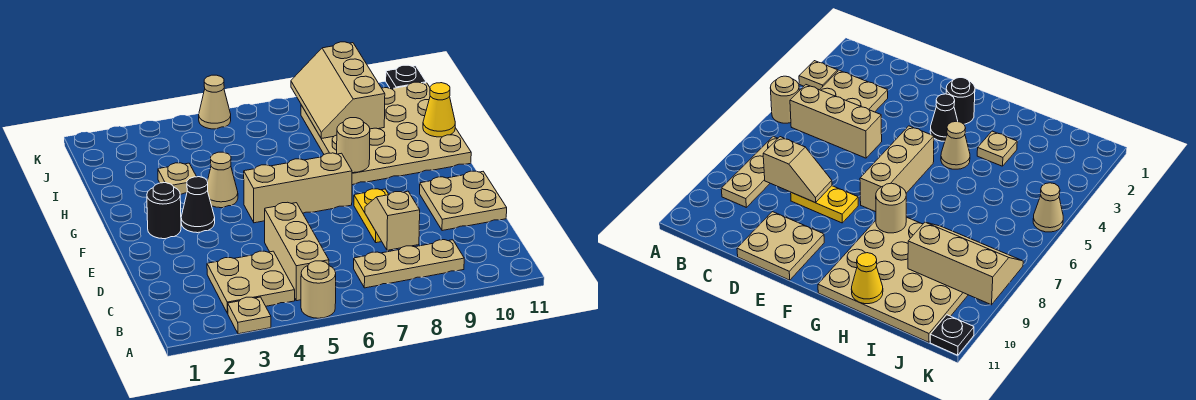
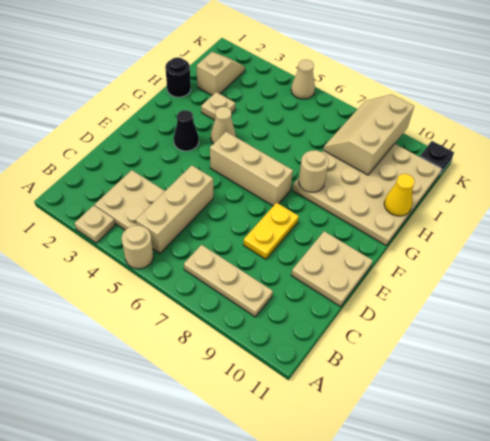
tan 1x2 slope [365,191,420,250] -> tan 1x2 slope moved to [197,52,245,95]
black 1x1 round brick [147,183,181,239] -> black 1x1 round brick moved to [165,57,191,97]

